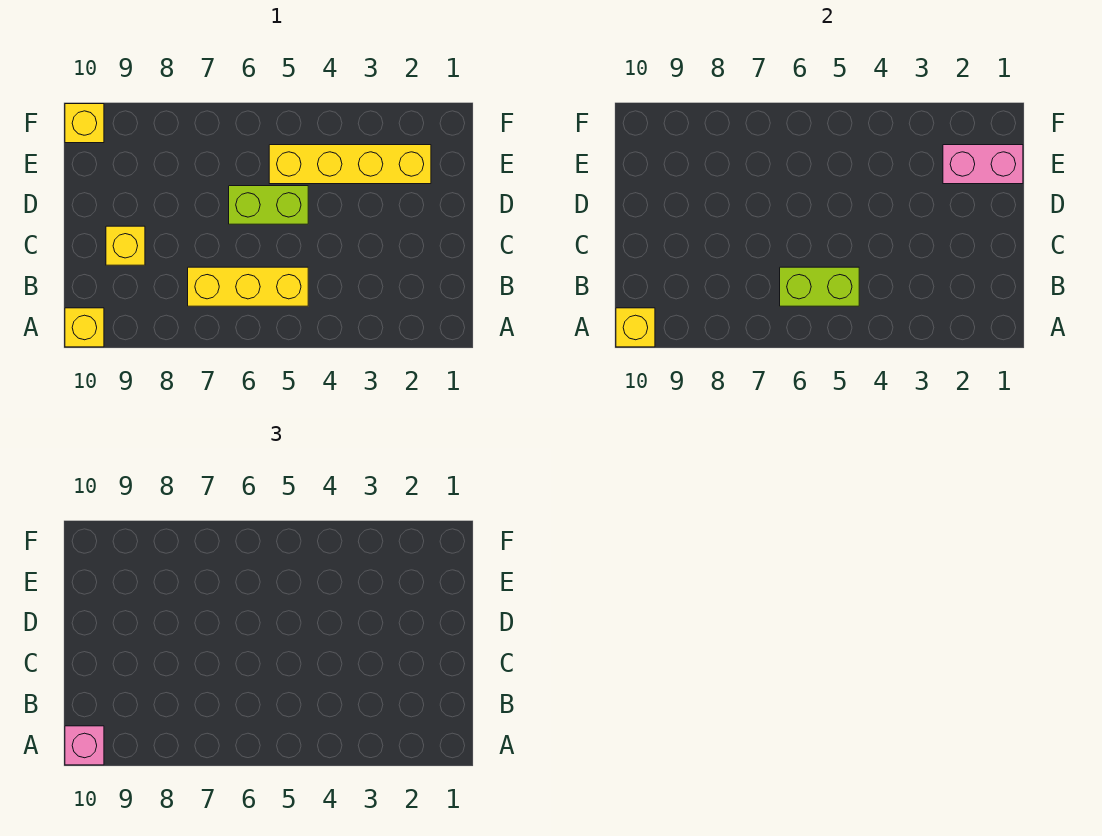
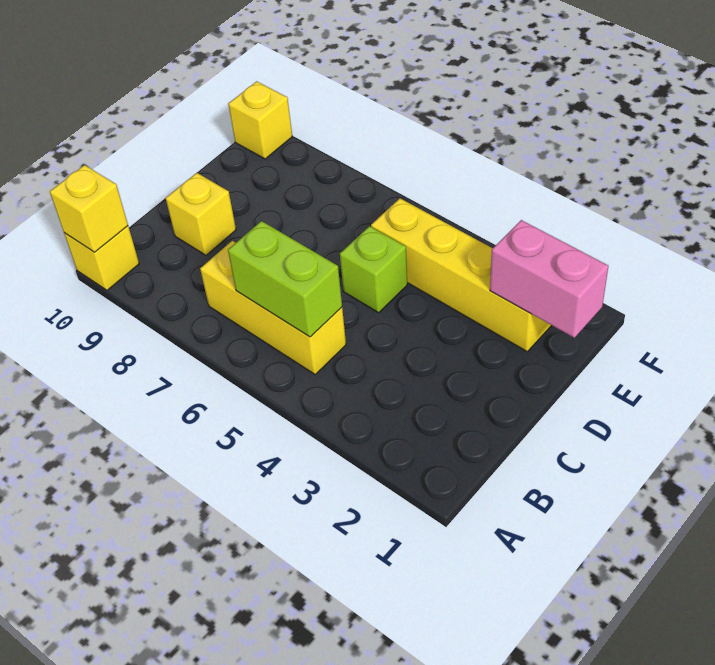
pink 1x1 brick [65,726,104,765] -> none
lime 1x2 brick [229,186,308,224] -> lime 1x1 brick [340,226,407,313]

